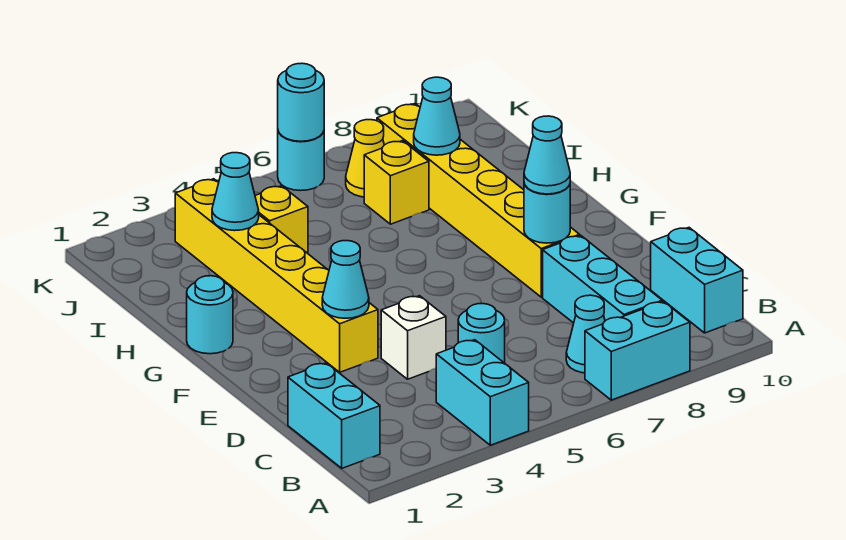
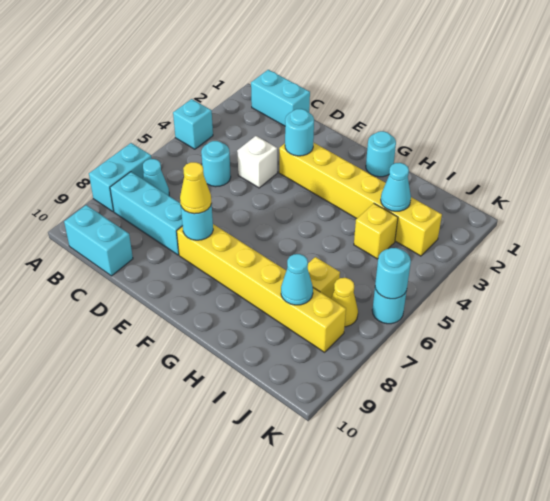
cyan 1x2 brick [436,340,529,445] -> cyan 1x1 brick [173,99,213,149]
cyan 1x1 cone [322,241,369,318] -> cyan 1x1 round brick [285,109,314,156]
cyan 1x1 cone [524,116,570,194] -> yellow 1x1 cone [180,162,212,214]

